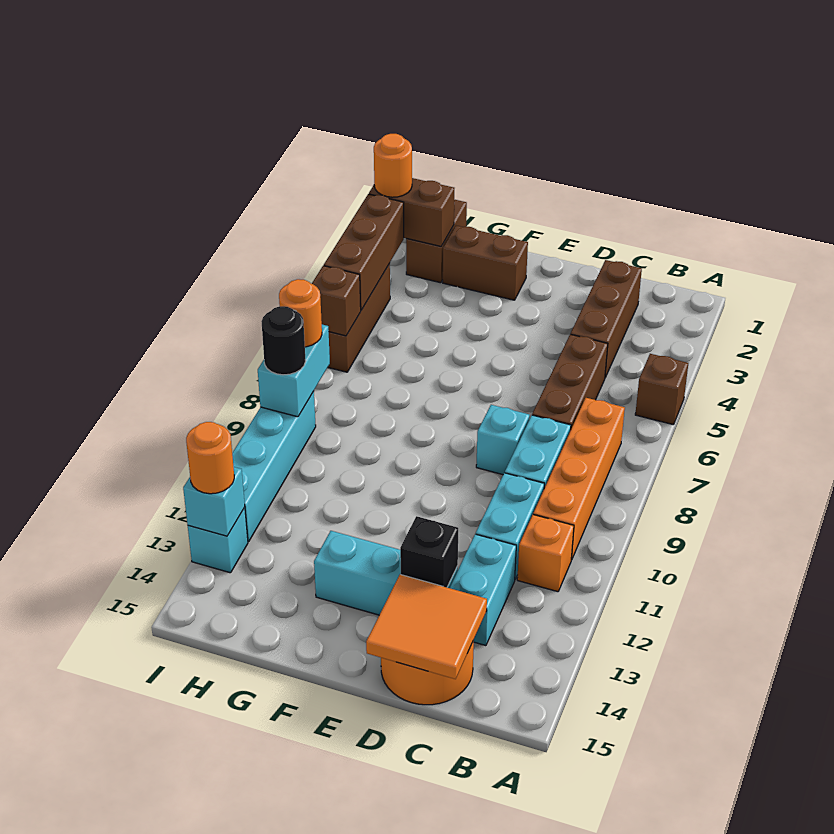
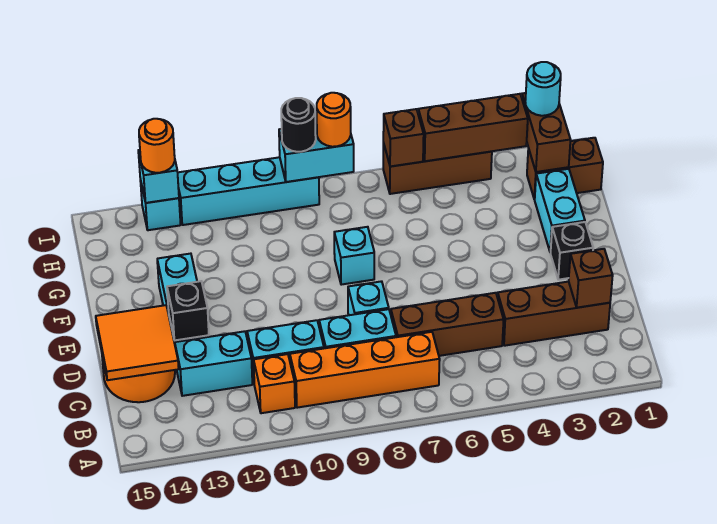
brown 1x1 brick [635,354,688,425] -> brown 1x1 brick moved to [569,249,613,308]
none -> black 1x1 brick [551,222,593,280]
brown 1x2 brick [443,226,528,300] -> cyan 1x2 brick [534,169,585,253]
none -> cyan 1x1 brick [334,227,374,285]
orange 1x1 round brick [374,134,412,197] -> cyan 1x1 round brick [525,62,561,116]

